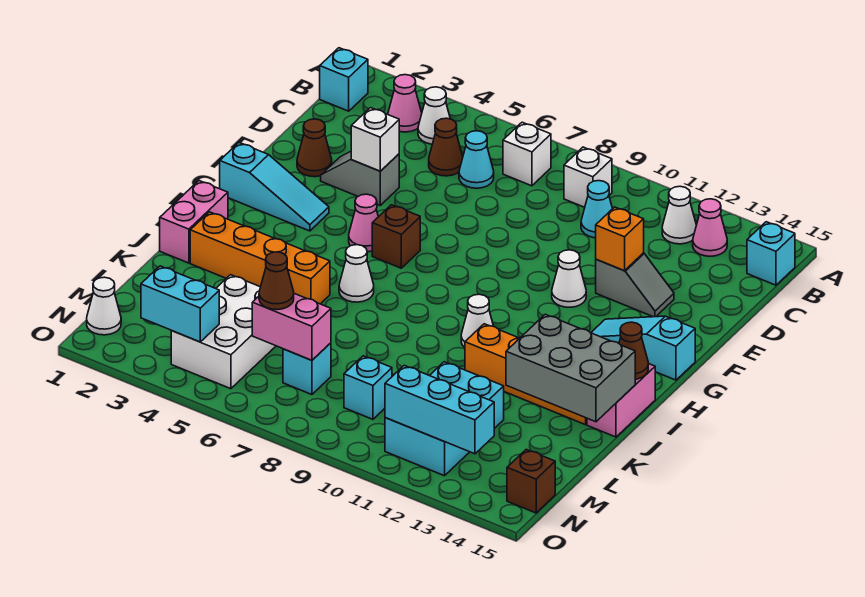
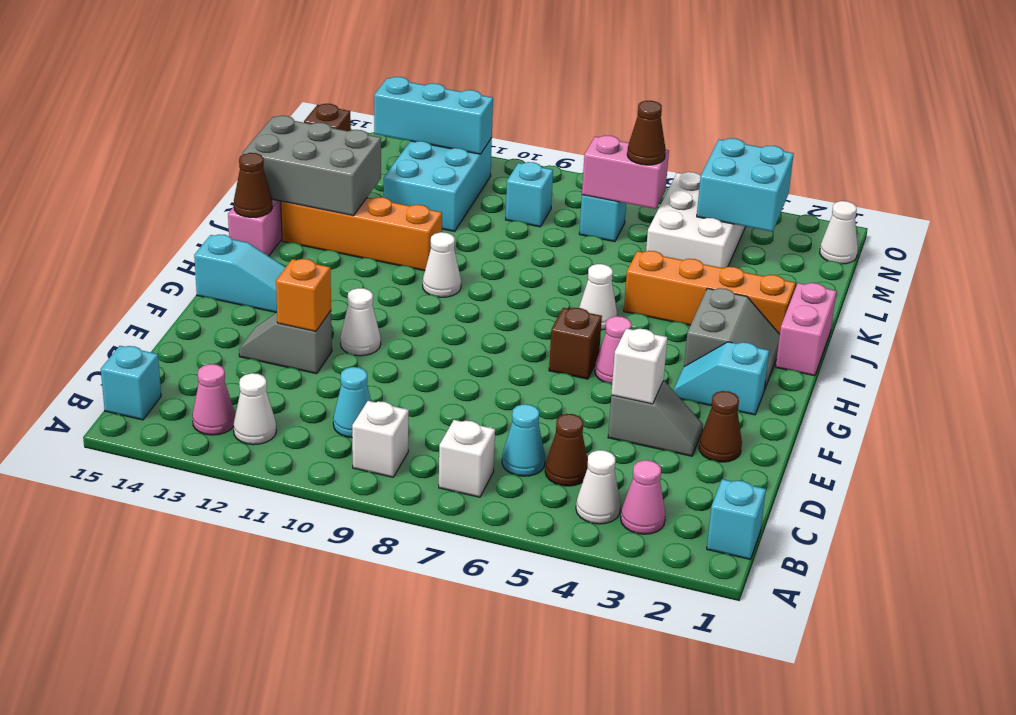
cyan 1x3 slope [220,143,329,231] -> cyan 1x2 slope [674,342,769,415]
none -> grey 2x2 slope [684,288,780,390]
cyan 1x2 brick [141,266,219,342] -> cyan 2x2 brick [697,138,794,232]

